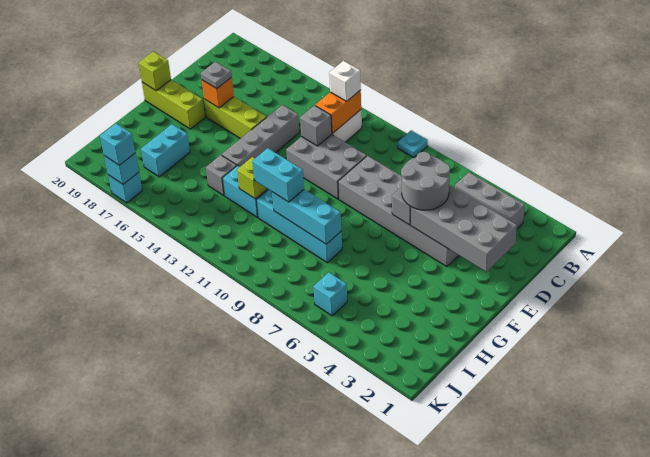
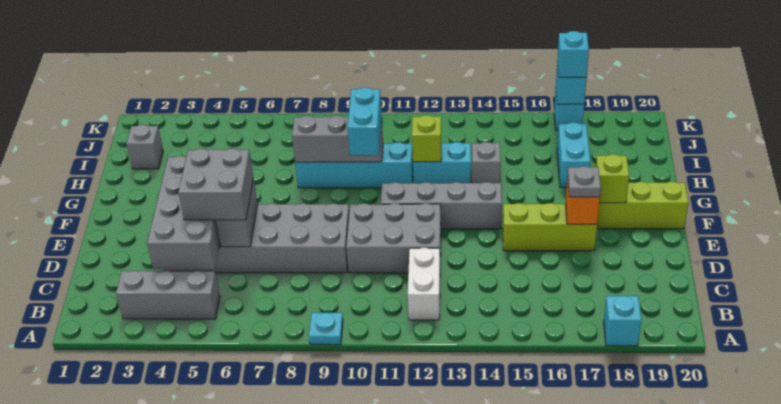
orange 1x2 brick [315,90,361,133] -> none
white 1x1 brick [329,61,361,101] -> none
grey 2x4 brick [411,185,517,272] -> grey 2x4 brick turned to [147,156,220,270]
grey 2x2 round brick [401,152,450,210] -> grey 2x2 brick [178,148,253,220]
grey 1x1 brick [300,105,332,146] -> grey 1x1 brick moved to [126,125,163,169]
grey 1x4 brick [222,105,299,167] -> grey 1x4 brick turned to [381,182,502,229]
lime 1x1 brick [139,52,171,91] -> lime 1x1 brick moved to [596,154,629,203]
cyan 1x3 brick [272,189,341,244] -> grey 1x3 brick [292,116,383,162]
cyan 1x2 brick [252,148,304,202] -> cyan 1x2 brick turned to [348,87,382,155]
cyan 1x1 brick [313,273,347,316] -> cyan 1x1 brick moved to [604,296,641,346]

